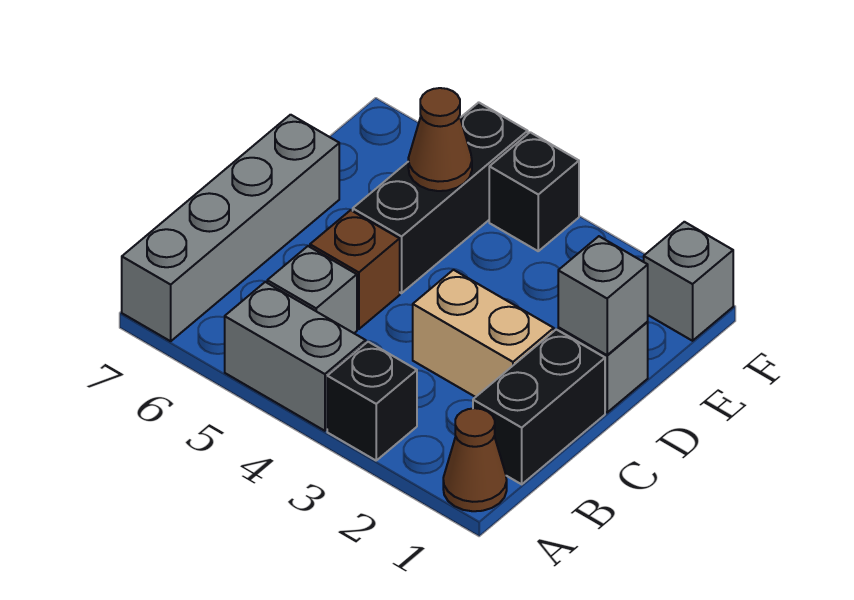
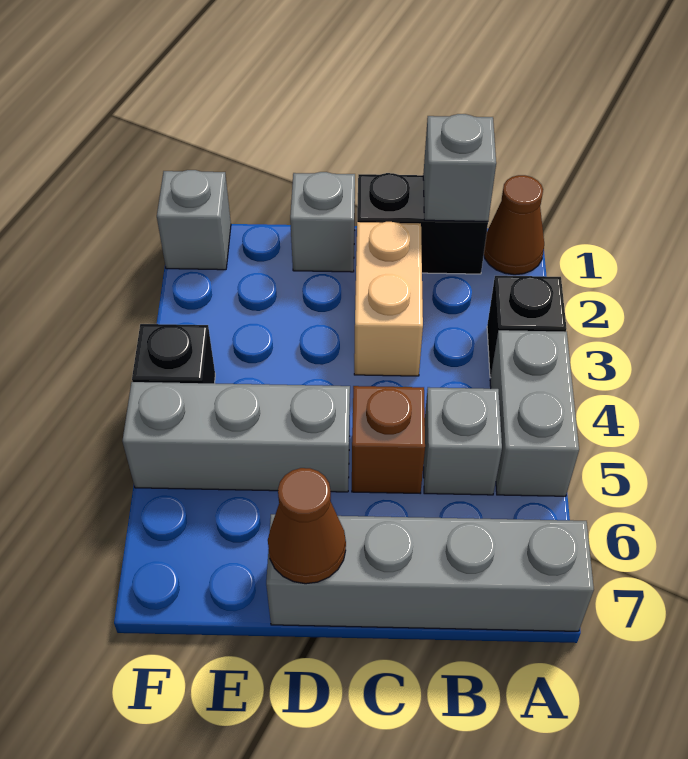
grey 1x1 brick [558,236,648,355] -> grey 1x1 brick moved to [423,114,496,221]
black 1x3 brick [353,102,528,293] -> grey 1x3 brick [123,382,350,492]
brown 1x1 cone [408,88,472,191] -> brown 1x1 cone moved to [268,468,346,584]

